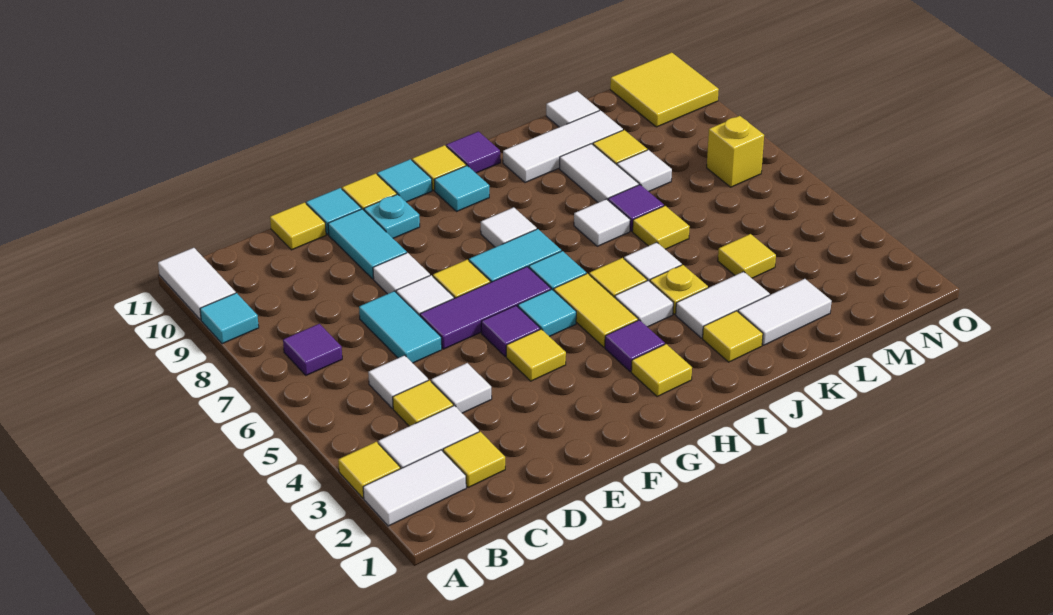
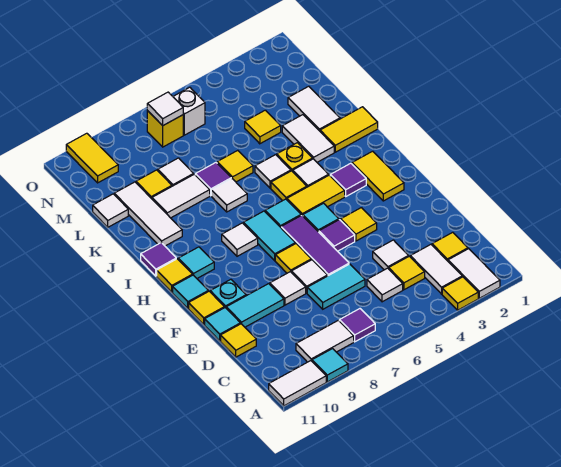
none -> white 1x2 tile [296,320,354,362]
yellow 1x1 tile [631,344,692,397] -> yellow 1x2 tile [352,151,404,201]
yellow 1x1 tile [703,311,763,362] -> yellow 1x2 tile [320,107,378,152]
none -> white 1x1 brick [173,87,205,135]
none -> white 1x1 tile [147,92,183,126]
yellow 2x2 tile [610,53,719,127] -> yellow 1x2 tile [66,133,118,183]

